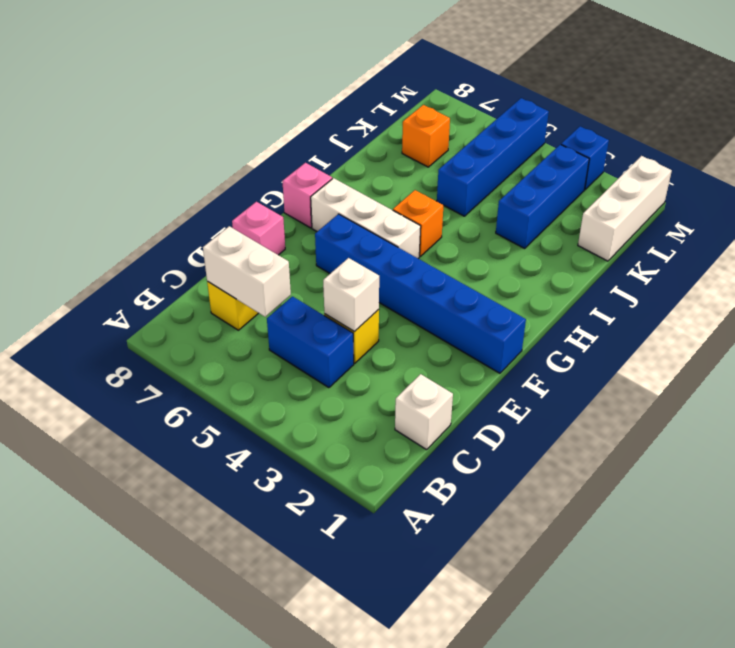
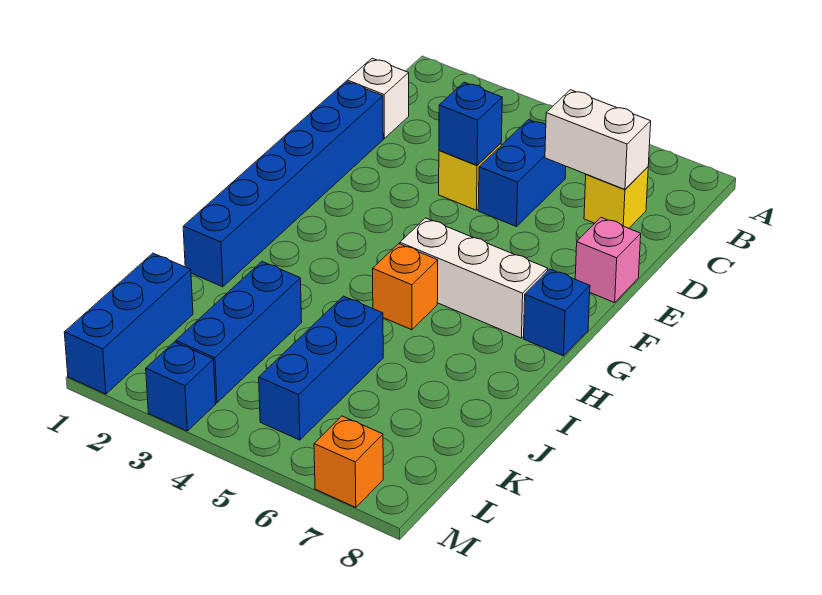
blue 1x2 brick [267,296,354,388] -> blue 1x2 brick turned to [478,120,566,227]
white 1x1 brick [323,258,379,332] -> blue 1x1 brick [439,82,502,165]
blue 1x6 brick [315,214,526,373] -> blue 1x6 brick turned to [183,81,383,287]
pink 1x1 brick [282,163,332,228] -> blue 1x1 brick [524,269,590,356]
blue 1x4 brick [437,98,549,216] -> blue 1x3 brick [259,296,383,440]
white 1x3 brick [578,156,672,261] -> blue 1x3 brick [64,253,193,394]
orange 1x1 brick [402,105,450,167] -> orange 1x1 brick moved to [314,416,383,508]

